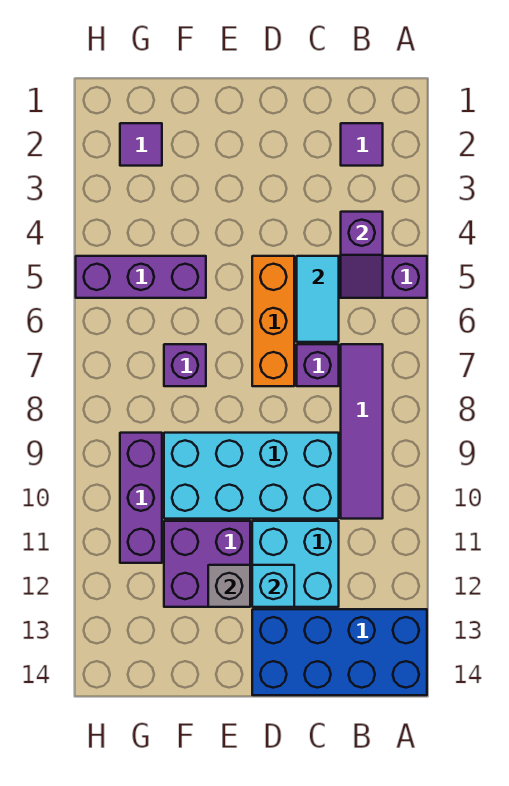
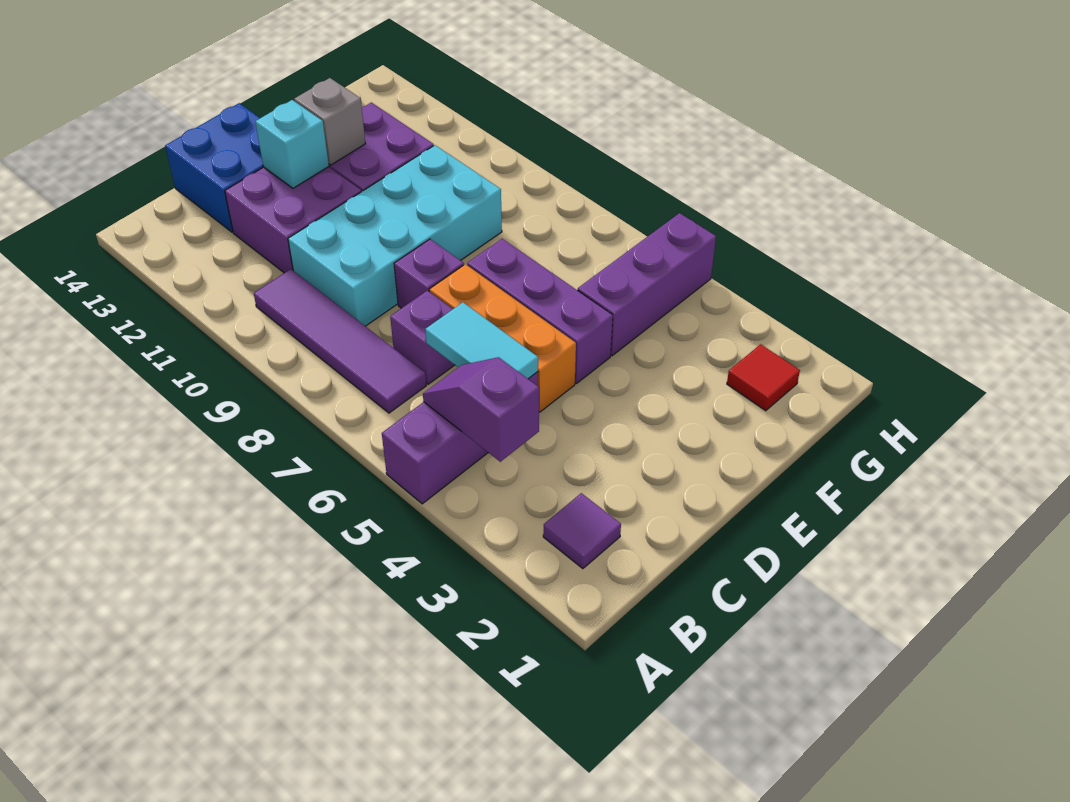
blue 2x4 brick [252,609,427,695] -> blue 2x2 brick [165,103,263,232]
cyan 2x2 brick [252,521,339,607] -> purple 2x2 brick [225,167,361,273]
purple 1x1 brick [164,344,206,386] -> purple 1x1 brick moved to [394,239,464,308]
purple 1x1 tile [120,123,162,166] -> red 1x1 tile [727,344,800,411]
purple 1x3 brick [120,433,162,563] -> purple 1x3 brick moved to [467,239,613,383]

